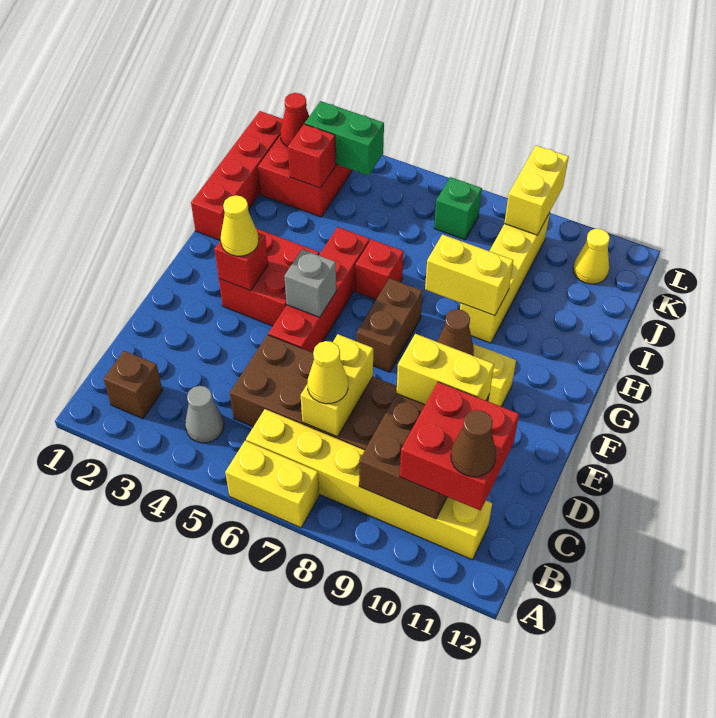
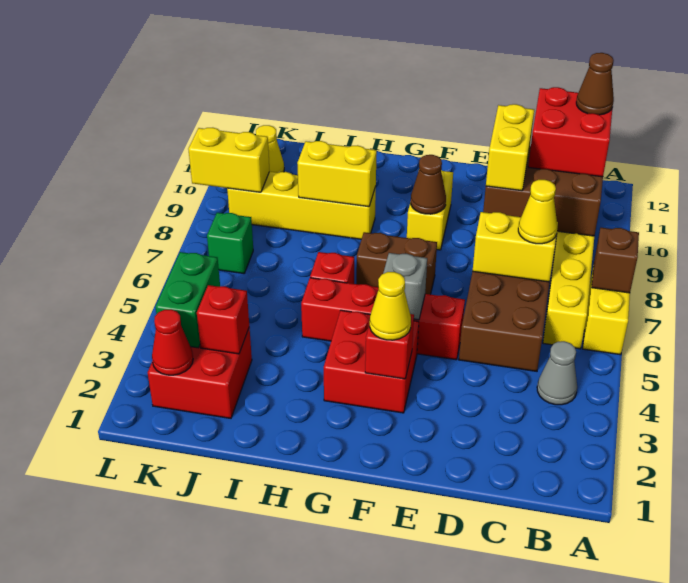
brown 1x1 brick [103,351,163,419] -> brown 1x1 brick moved to [592,228,639,293]
red 1x4 brick [191,111,283,240] -> none
yellow 1x2 brick [425,234,513,316] -> yellow 1x2 brick turned to [297,141,377,207]

